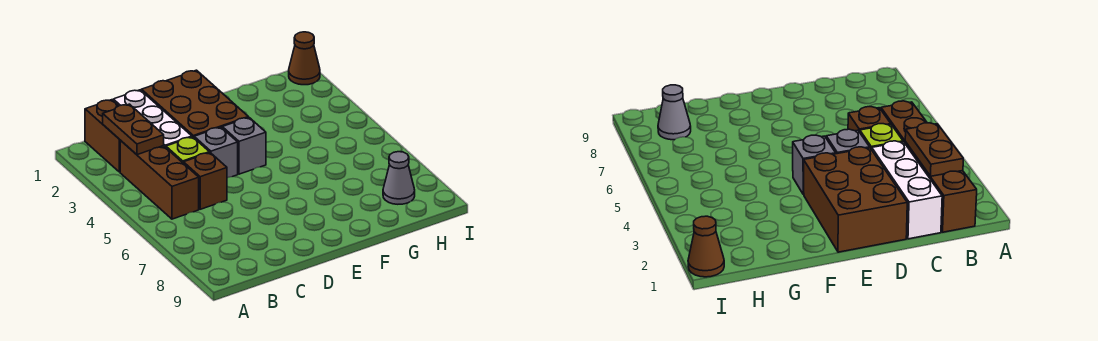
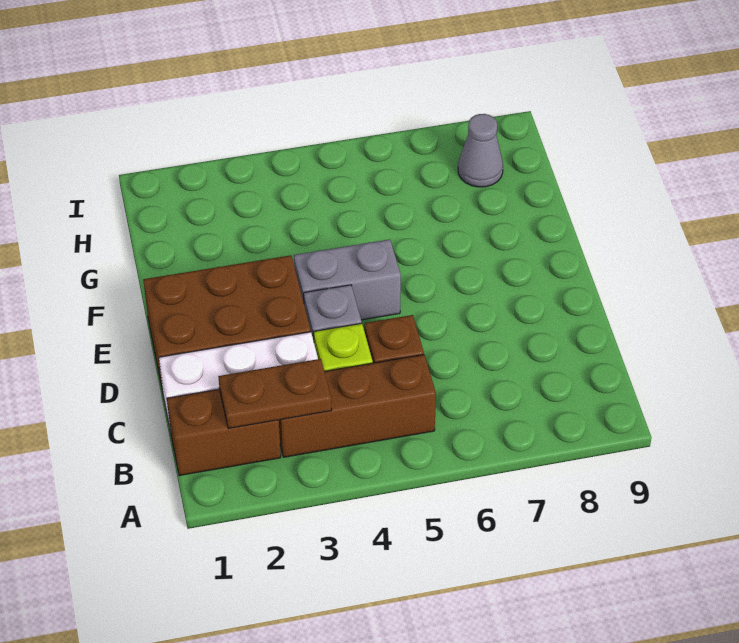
grey 1x1 brick [222,117,266,174] -> grey 1x2 brick [294,239,401,320]
brown 1x1 cone [289,32,320,85] -> none

